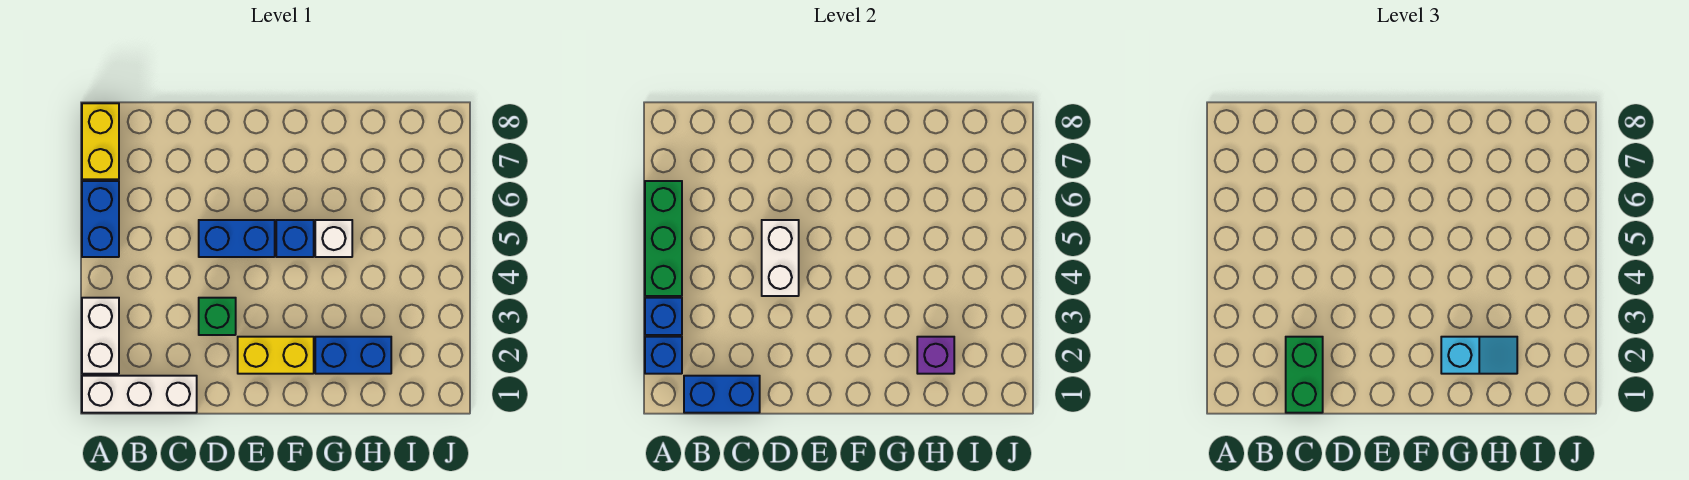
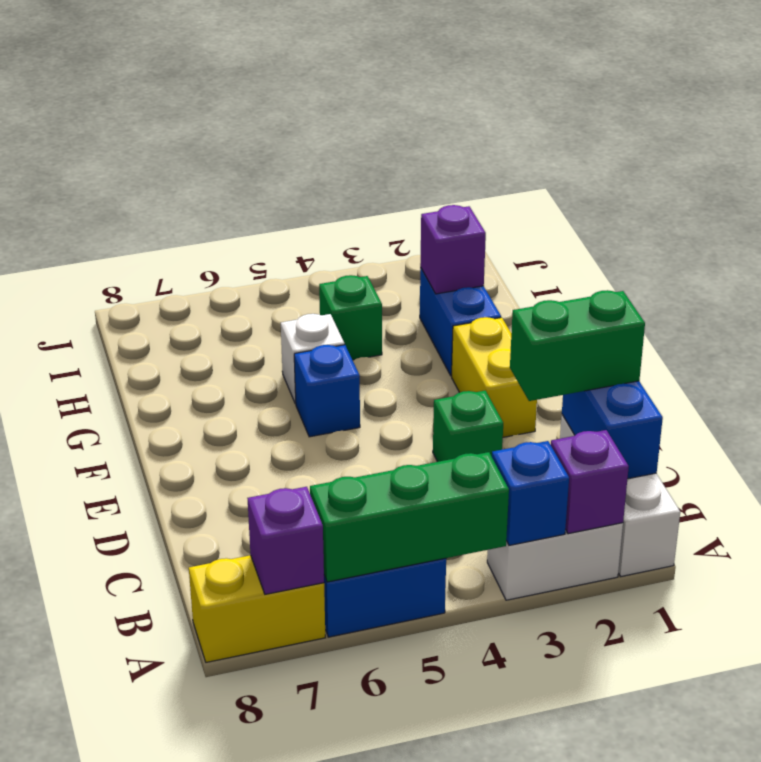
blue 1x1 brick [645,337,682,374] -> purple 1x1 brick [551,430,629,534]
none -> purple 1x1 brick [248,487,324,594]
white 1x2 brick [762,220,799,296] -> none
blue 1x2 brick [199,220,275,257] -> none
cyan 1x2 slope [1441,337,1517,374] -> none
none -> green 1x1 brick [319,275,382,360]

